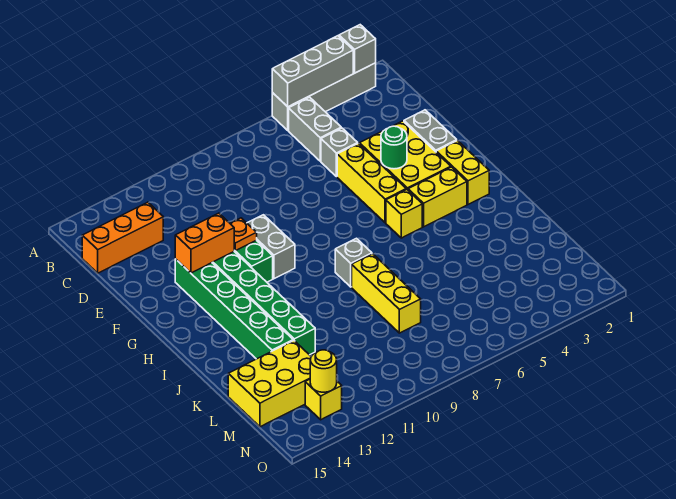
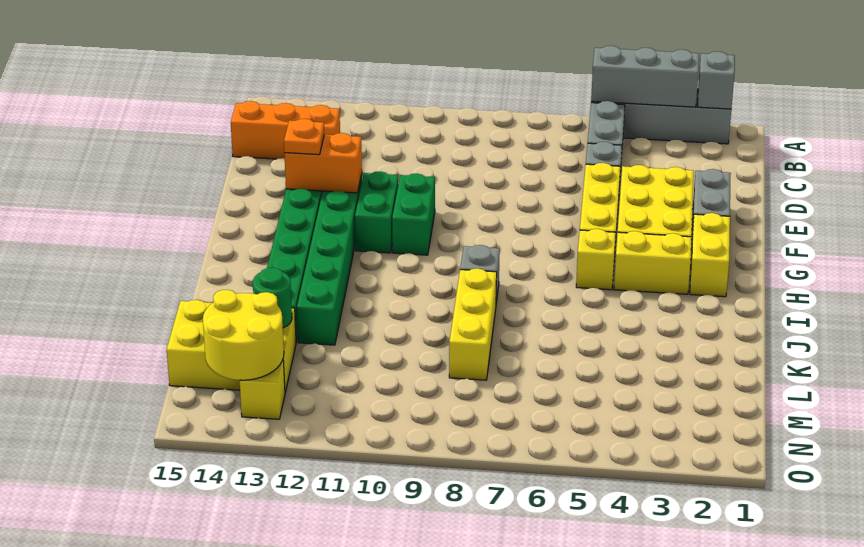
green 1x1 round brick [381,126,407,169] -> green 1x1 round brick moved to [253,267,292,328]
grey 1x2 brick [247,215,295,279] -> green 1x2 brick [392,174,435,255]
orange 1x1 plate [230,218,257,251] -> orange 1x1 plate moved to [284,119,324,155]
yellow 1x1 round brick [310,350,337,392] -> yellow 2x2 round brick [203,290,284,380]

